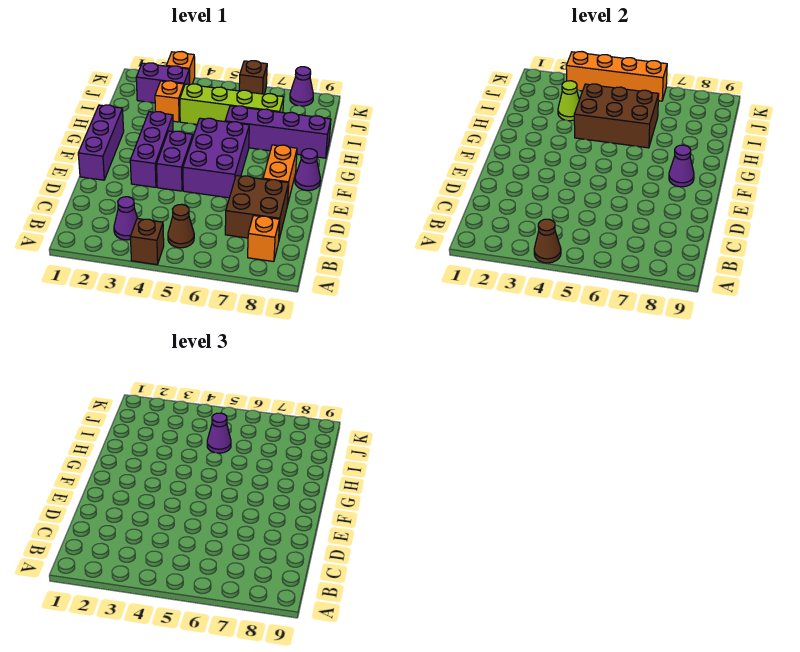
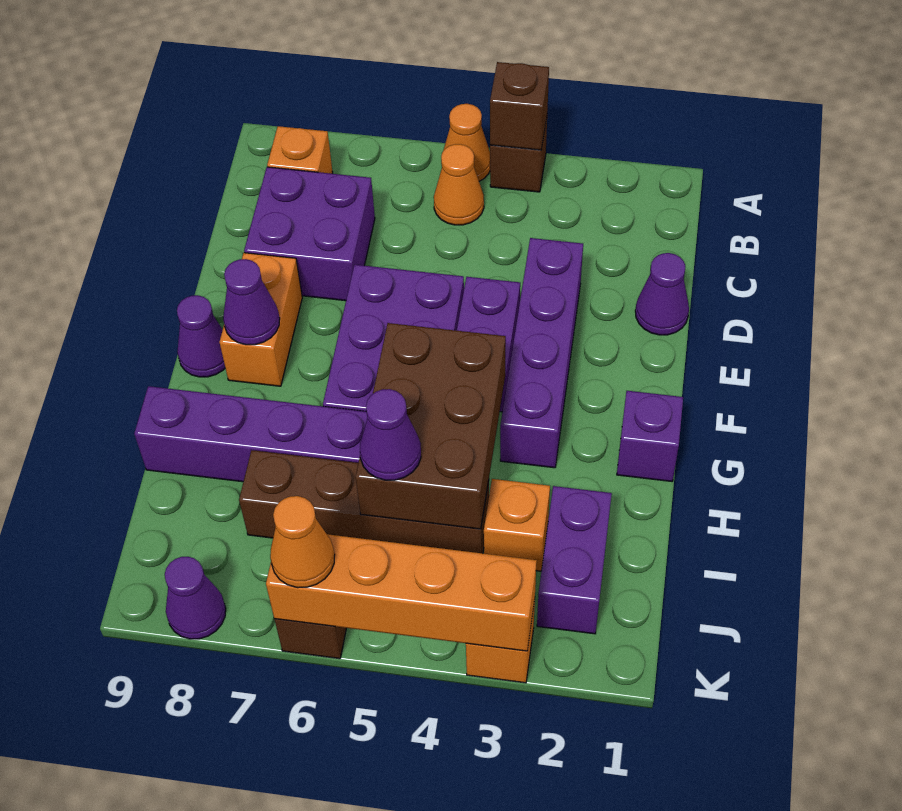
brown 1x1 cone [534,219,561,263] -> brown 1x1 brick [490,62,549,150]
none -> orange 1x1 cone [443,104,490,181]
purple 1x1 cone [114,197,137,240] -> purple 1x1 cone moved to [635,253,689,335]
brown 1x1 cone [168,204,194,248] -> orange 1x1 cone [434,144,484,225]
brown 2x2 brick [225,176,289,242] -> purple 2x2 brick [244,167,375,301]
purple 1x3 brick [78,105,124,180] -> purple 1x1 brick [617,391,683,481]
purple 1x3 brick [130,112,173,187] -> purple 1x4 brick [500,238,583,468]
brown 2x3 brick [574,84,659,148] -> brown 2x3 brick turned to [356,323,506,529]
lime 1x1 cone [558,81,579,121] -> none
lime 1x4 brick [180,84,284,124] -> brown 1x4 brick [239,450,489,553]
purple 1x2 brick [136,63,189,103] -> purple 1x2 brick turned to [537,486,612,634]
none -> orange 1x1 cone [270,496,335,588]

